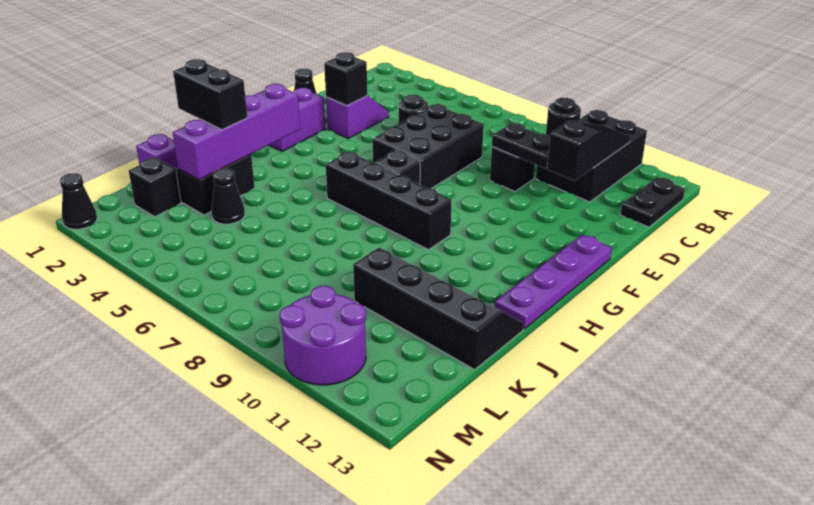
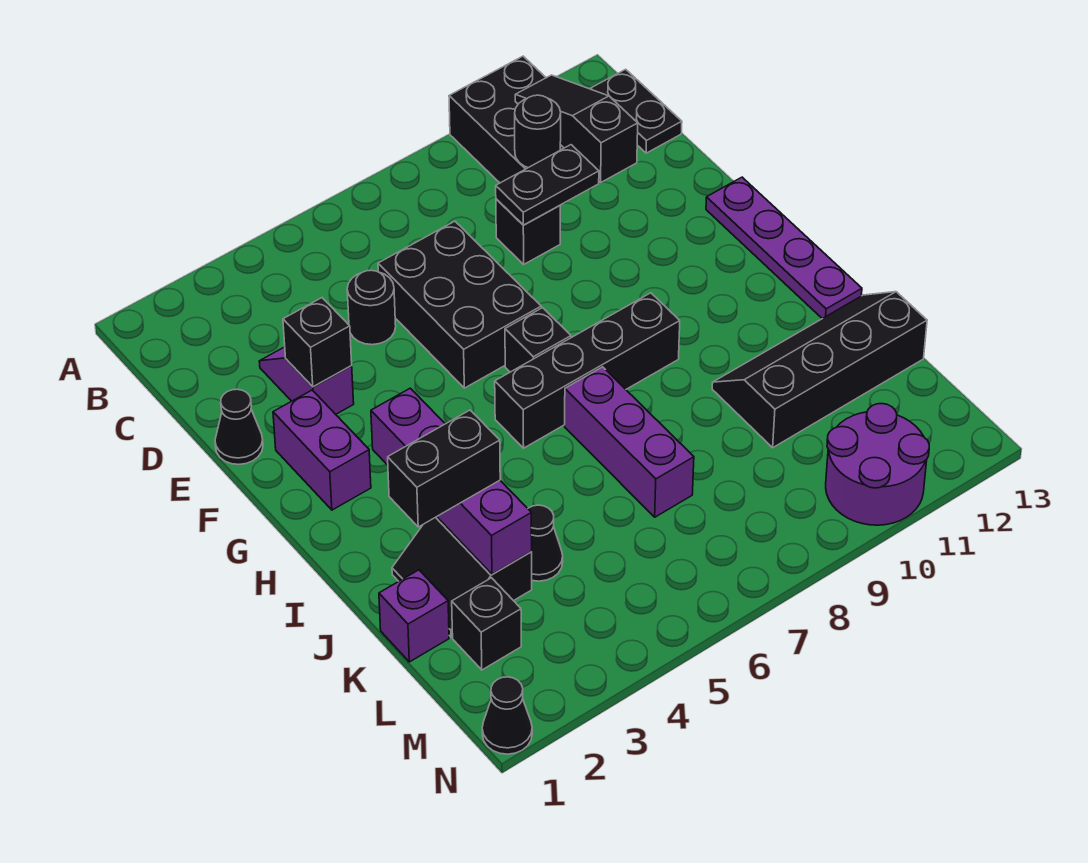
none -> purple 1x3 brick [565,367,694,517]

